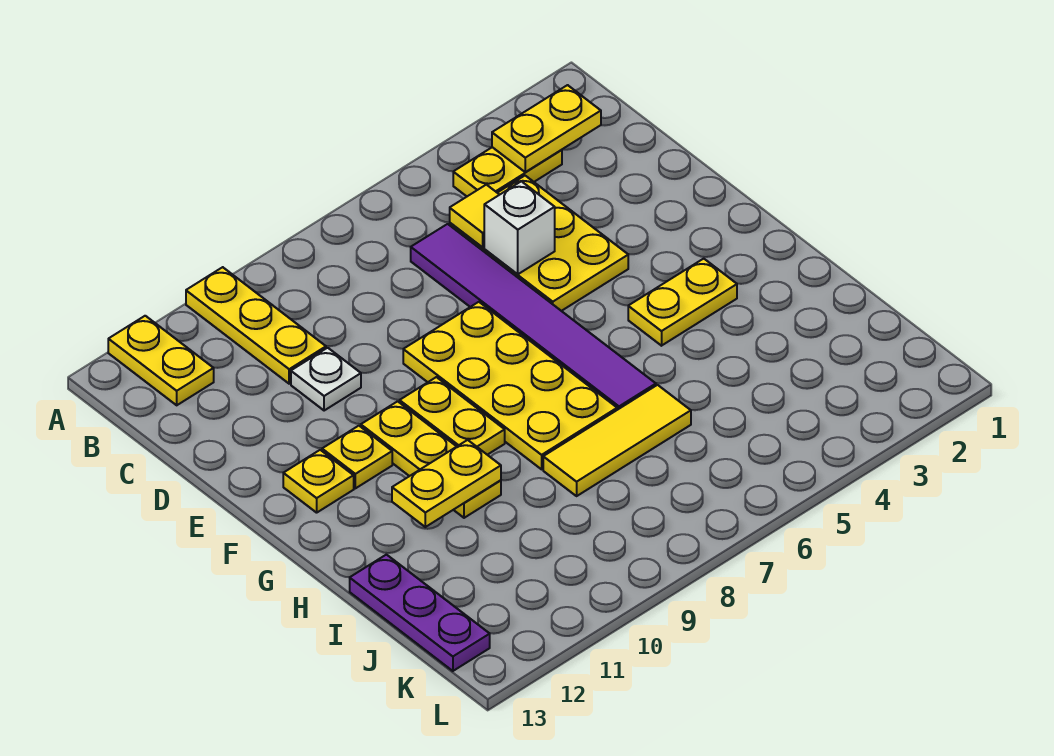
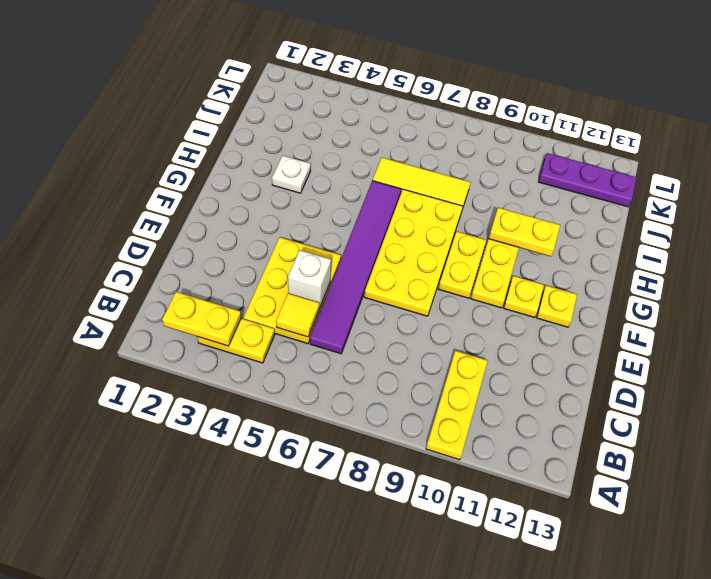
yellow 1x2 plate [108,316,214,405] -> none
white 1x1 plate [291,348,361,411] -> white 1x1 plate moved to [272,156,311,193]
yellow 1x2 plate [628,259,737,346] -> none
purple 1x3 plate [350,555,490,671] -> purple 1x3 plate turned to [538,153,637,207]

